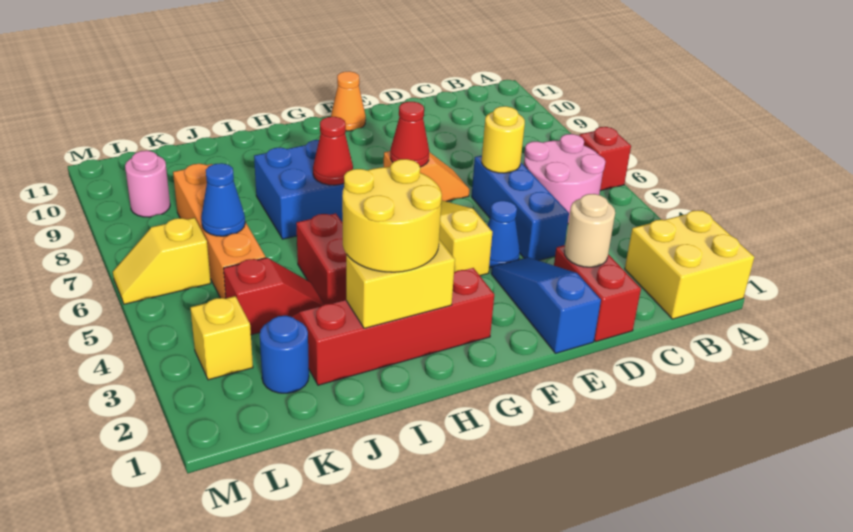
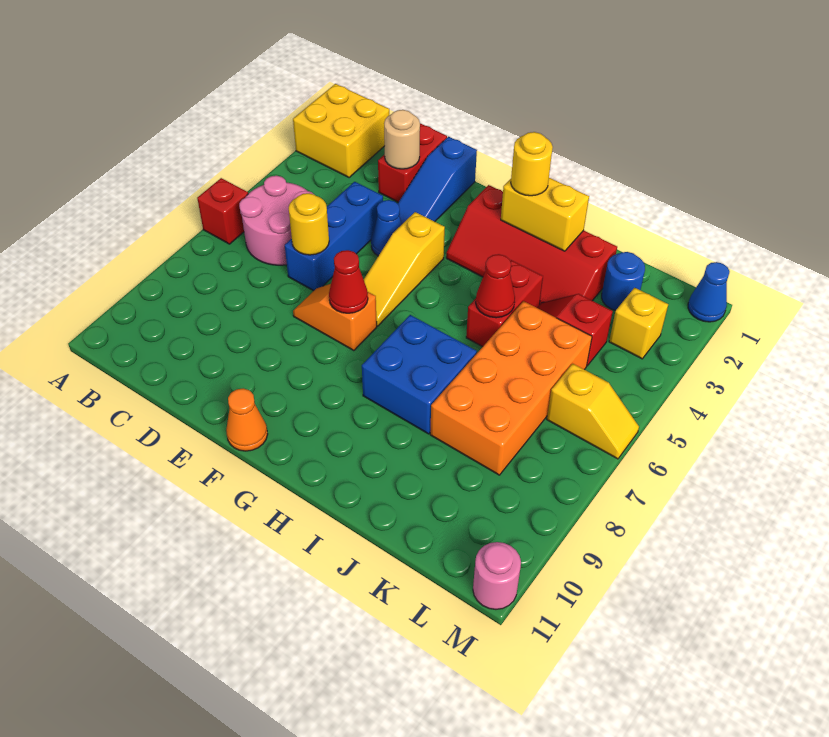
yellow 2x2 round brick [342,159,442,272] -> yellow 1x1 round brick [511,132,553,196]
red 1x1 cone [313,117,353,185] -> red 1x1 cone moved to [476,254,515,318]
orange 1x4 brick [173,164,266,299] -> orange 2x4 brick [430,301,592,475]
blue 1x1 cone [201,163,245,236] -> blue 1x1 cone moved to [688,262,730,322]
pink 1x1 round brick [125,151,170,217] -> pink 1x1 round brick moved to [473,542,521,609]

